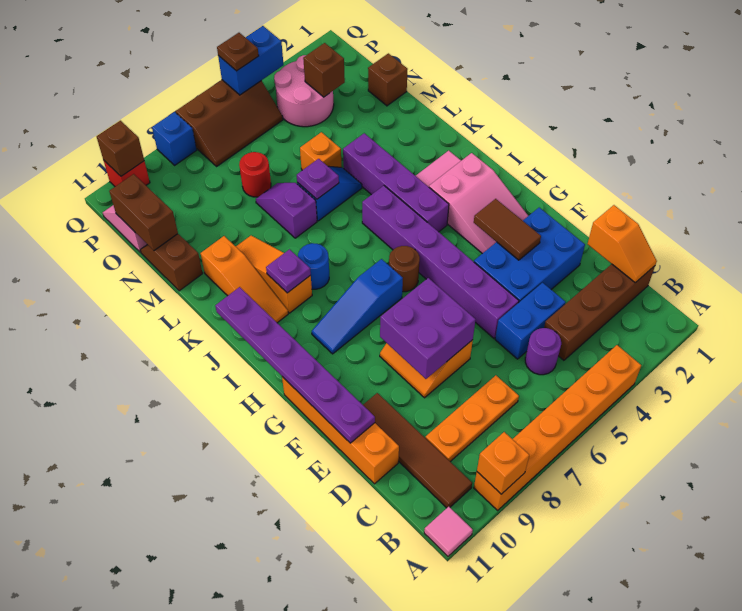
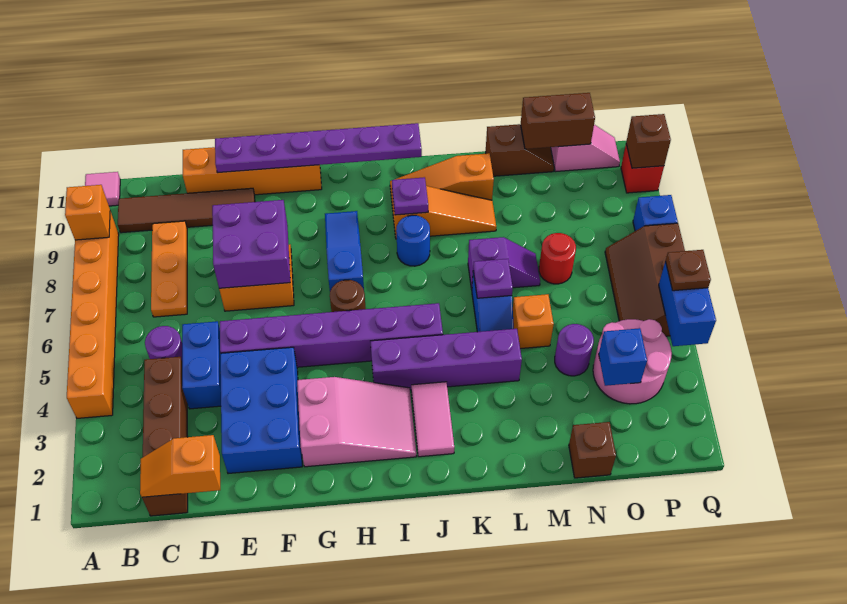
brown 1x2 tile [474,199,541,260] -> none
pink 2x3 slope [429,153,528,254] -> pink 2x3 slope turned to [297,377,416,467]
none -> purple 1x1 round brick [555,324,594,376]
brown 1x1 brick [303,43,345,97] -> blue 1x1 brick [599,328,647,386]

